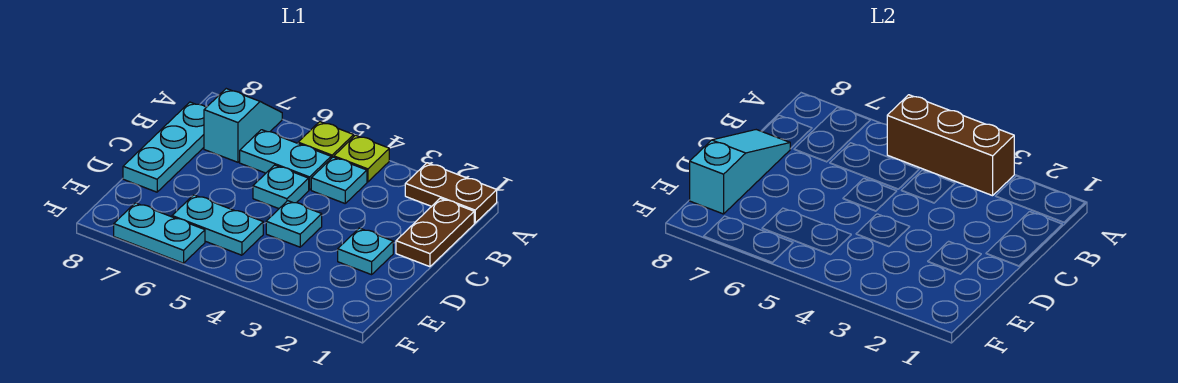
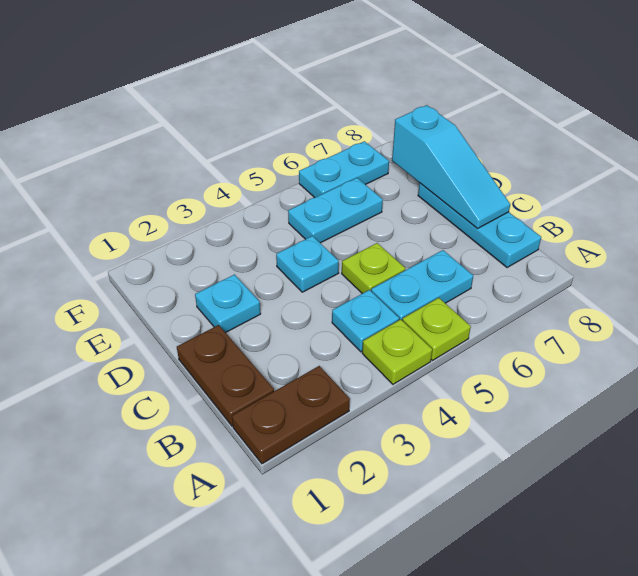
brown 1x3 brick [887,95,1014,196] -> none
cyan 1x2 slope [204,89,282,162] -> none
cyan 1x1 plate [253,165,309,209] -> lime 1x1 plate [342,243,406,294]

